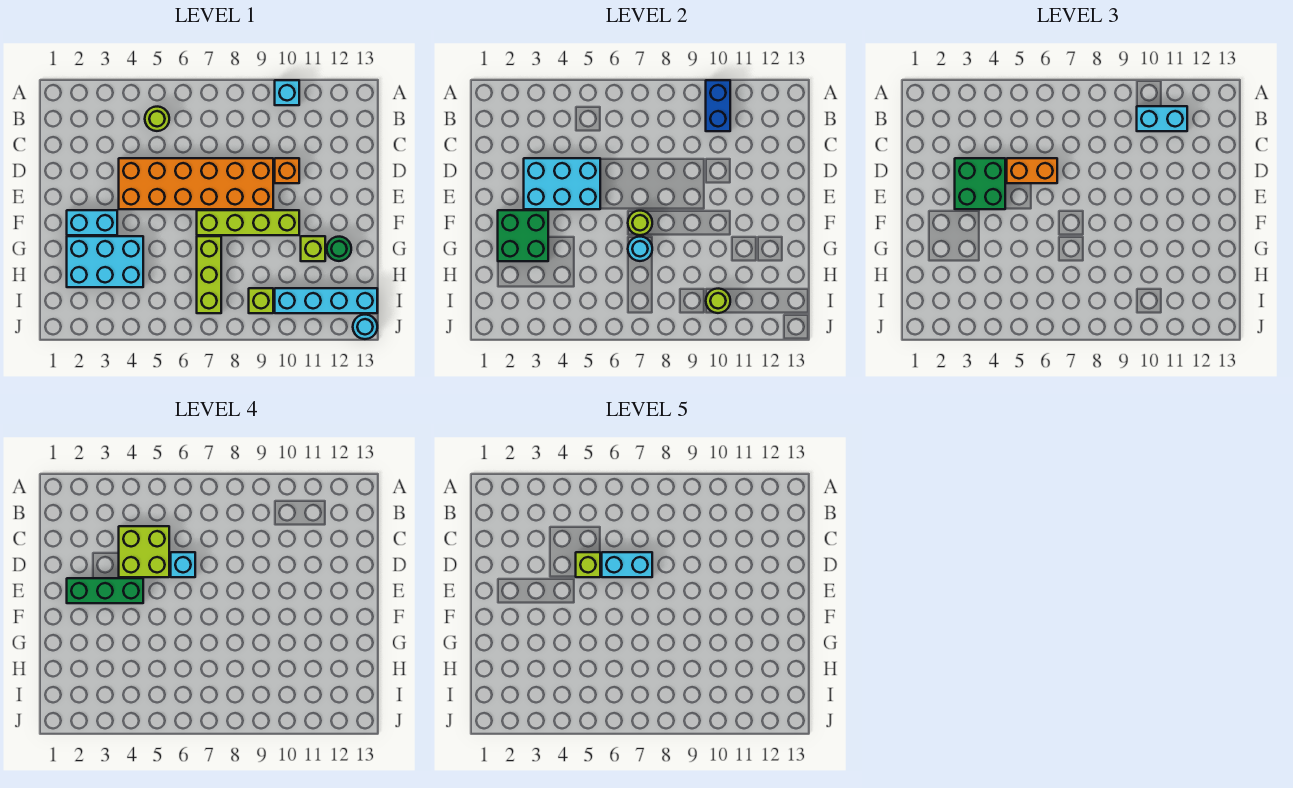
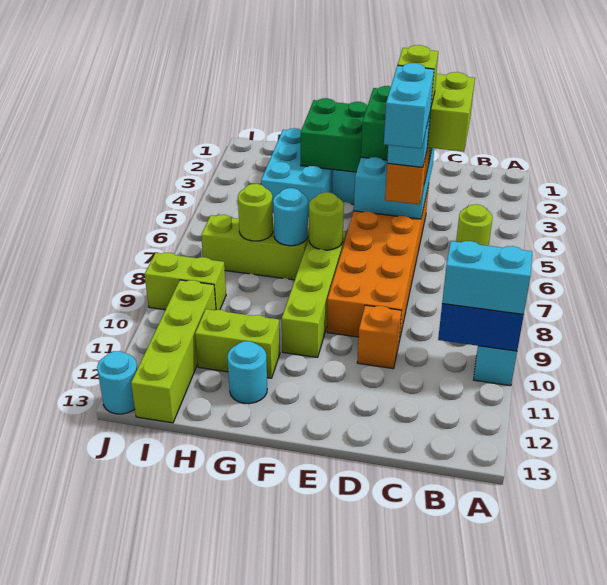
cyan 1x2 brick [1137,106,1187,131] -> cyan 1x2 brick turned to [442,241,532,314]
green 1x3 brick [67,578,143,603] -> none
lime 1x1 brick [301,236,325,261] -> lime 1x2 brick [195,309,280,378]
green 1x1 round brick [327,237,351,261] -> cyan 1x1 round brick [228,341,267,404]
lime 1x1 brick [249,288,273,313] -> lime 1x2 brick [145,253,226,310]
cyan 1x4 brick [275,288,377,313] -> lime 1x4 brick [131,280,216,423]
lime 1x1 round brick [706,289,730,313] -> lime 1x1 round brick moved to [238,184,273,241]

